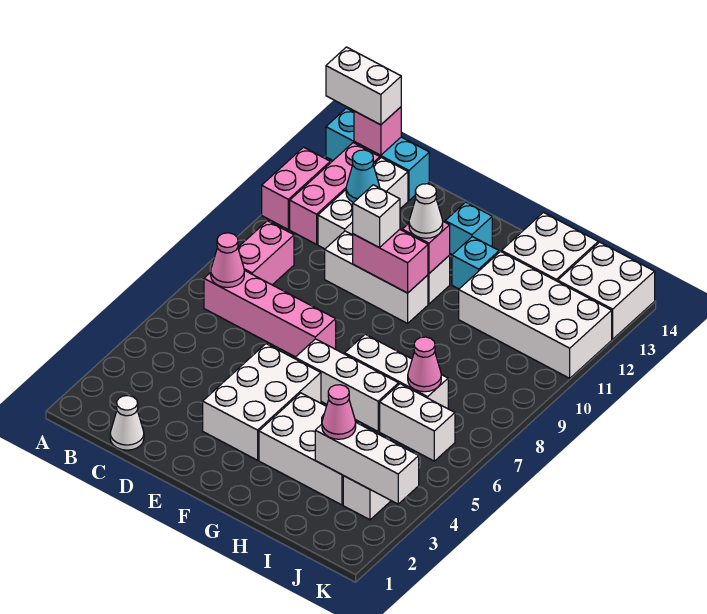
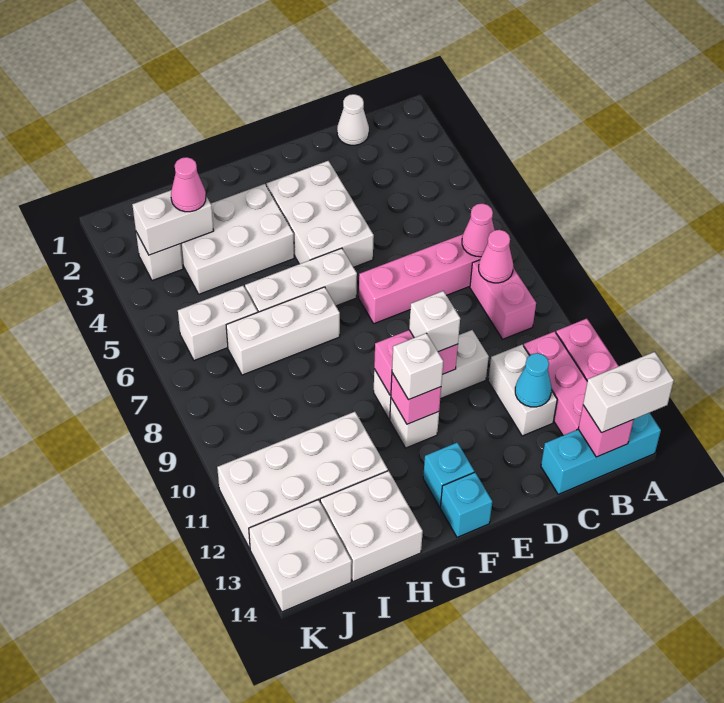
white 1x3 brick [318,158,408,249] -> white 1x2 brick [488,345,557,436]
white 1x1 cone [409,184,443,238] -> white 1x1 brick [392,333,443,400]
cyan 1x1 brick [452,237,499,289] -> cyan 1x1 brick moved to [440,472,492,537]
white 1x3 brick [315,422,419,504] -> white 1x2 brick [132,190,214,255]
pink 1x1 cone [408,337,441,392] -> pink 1x1 cone moved to [479,230,513,283]

